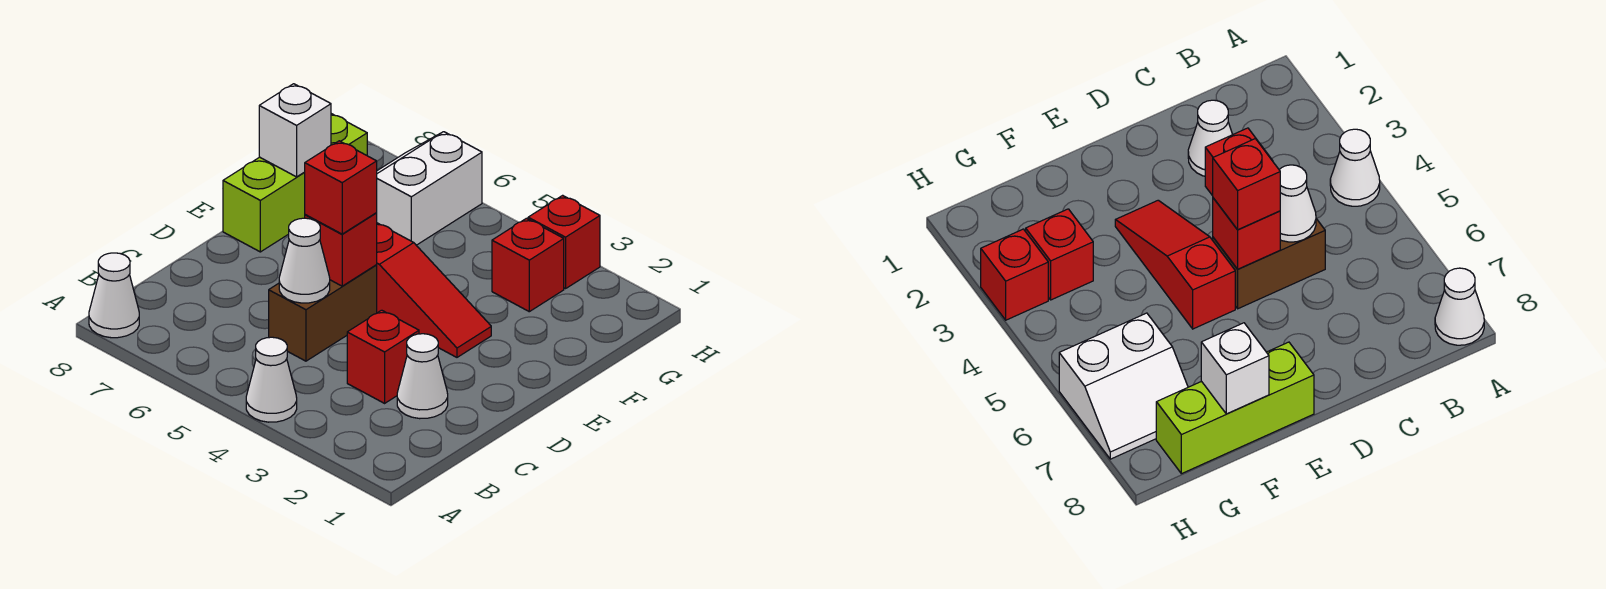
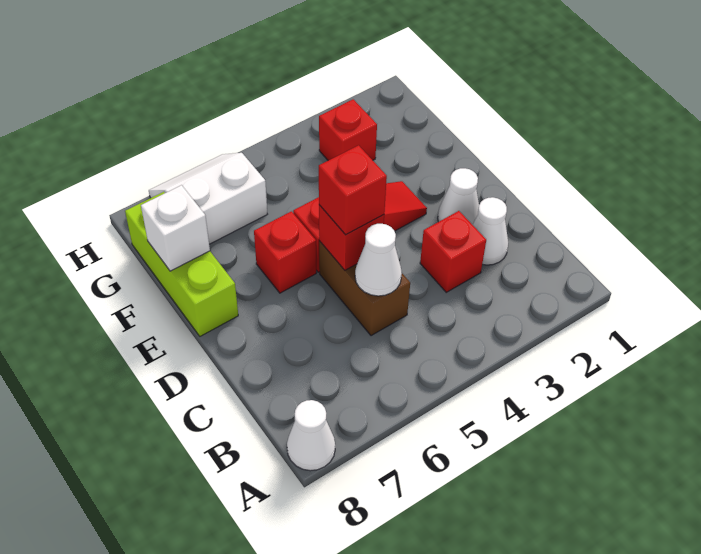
white 1x1 cone [246,337,297,422] -> white 1x1 cone moved to [438,168,479,225]
white 2x2 slope [377,132,482,245] -> white 2x2 slope turned to [149,153,267,244]
red 1x1 brick [528,195,600,289] -> red 1x1 brick moved to [254,211,316,293]

